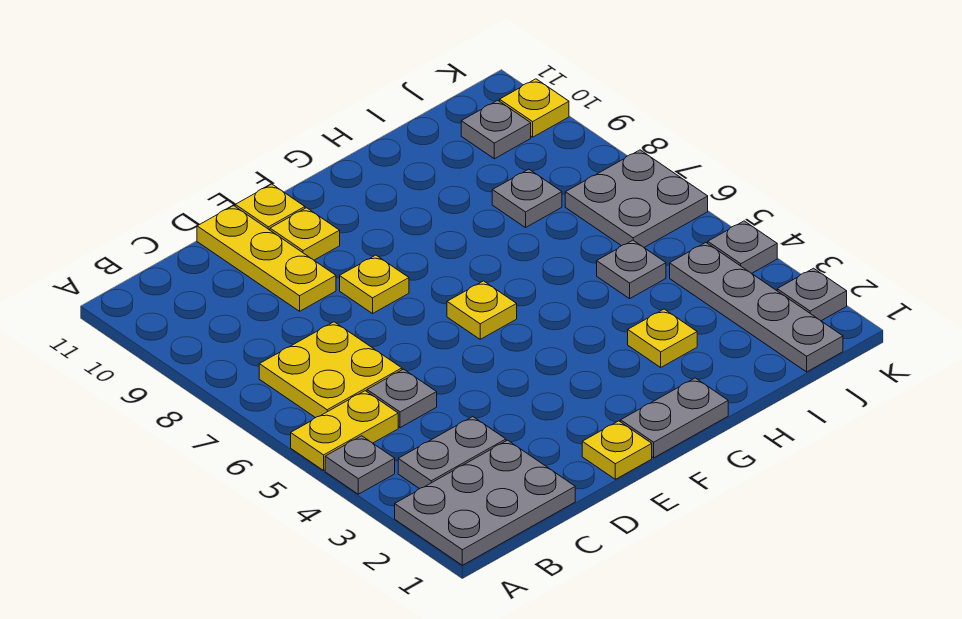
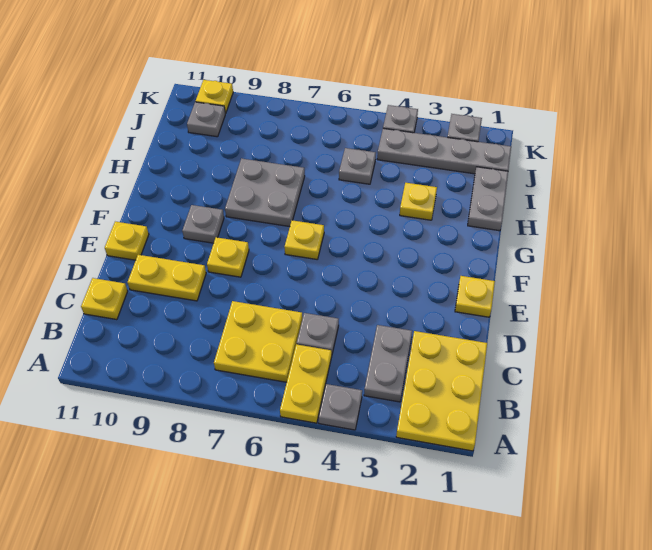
grey 2x3 plate [395,440,575,565] -> yellow 2x3 plate [396,331,487,451]
yellow 1x3 plate [197,206,336,311] -> yellow 1x2 plate [128,255,206,301]
yellow 1x1 plate [270,208,340,260] -> yellow 1x1 plate moved to [81,278,128,320]
grey 1x2 plate [621,378,728,458] -> grey 1x2 plate moved to [468,167,508,231]
grey 1x1 plate [492,169,562,228] -> grey 1x1 plate moved to [182,205,224,243]
grey 2x2 plate [565,150,708,247] -> grey 2x2 plate moved to [225,158,305,227]

